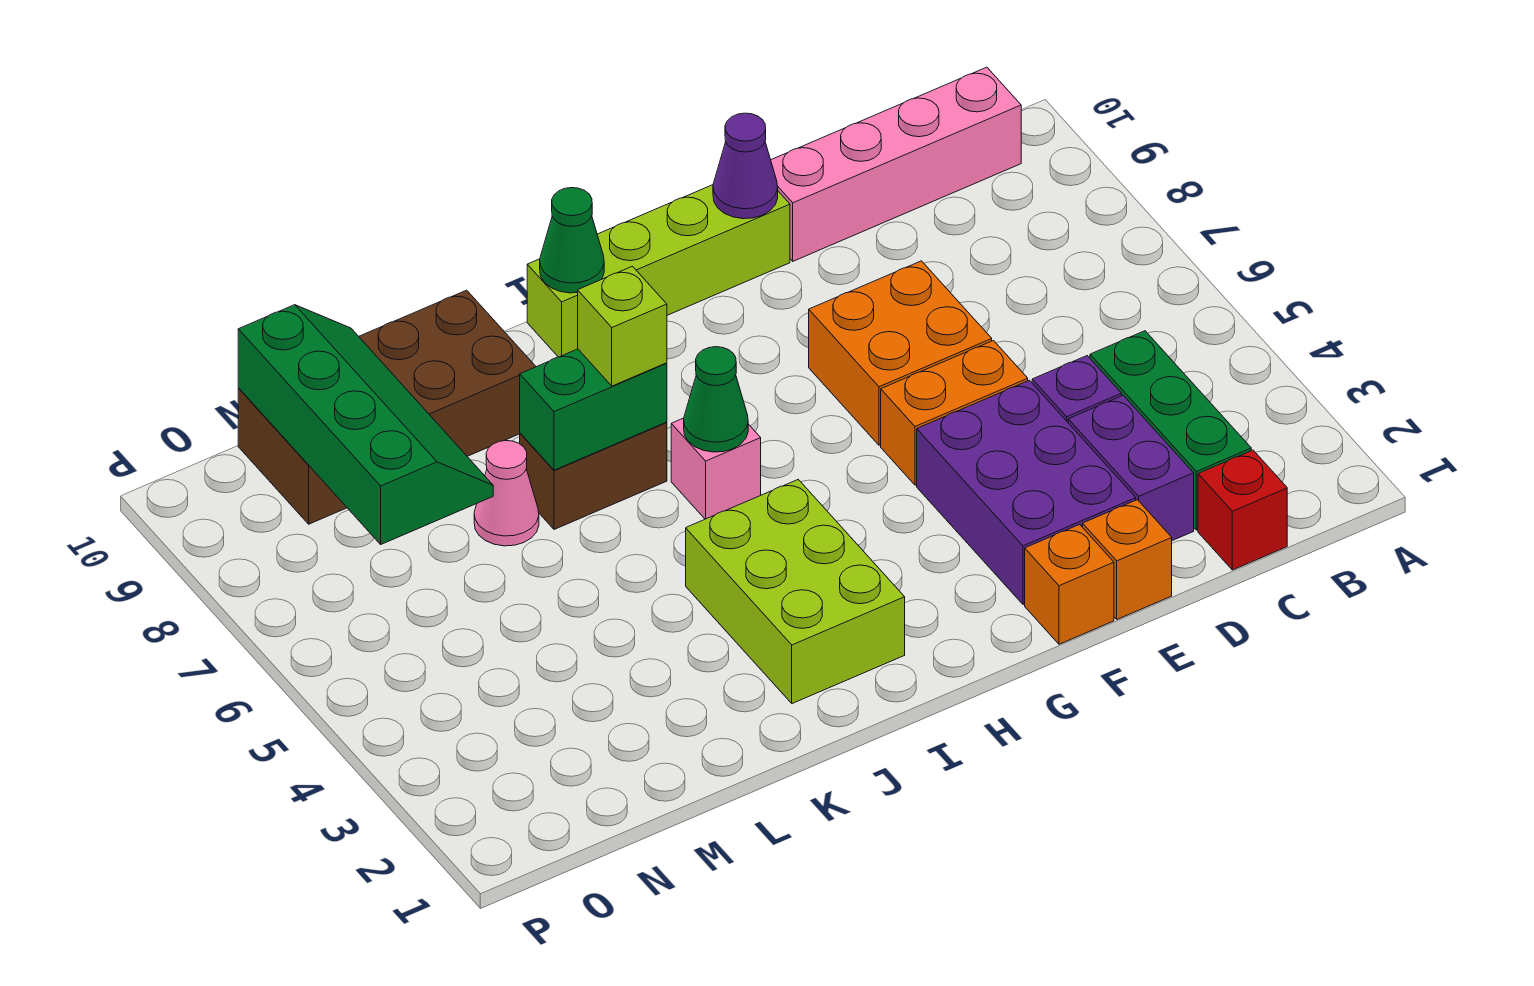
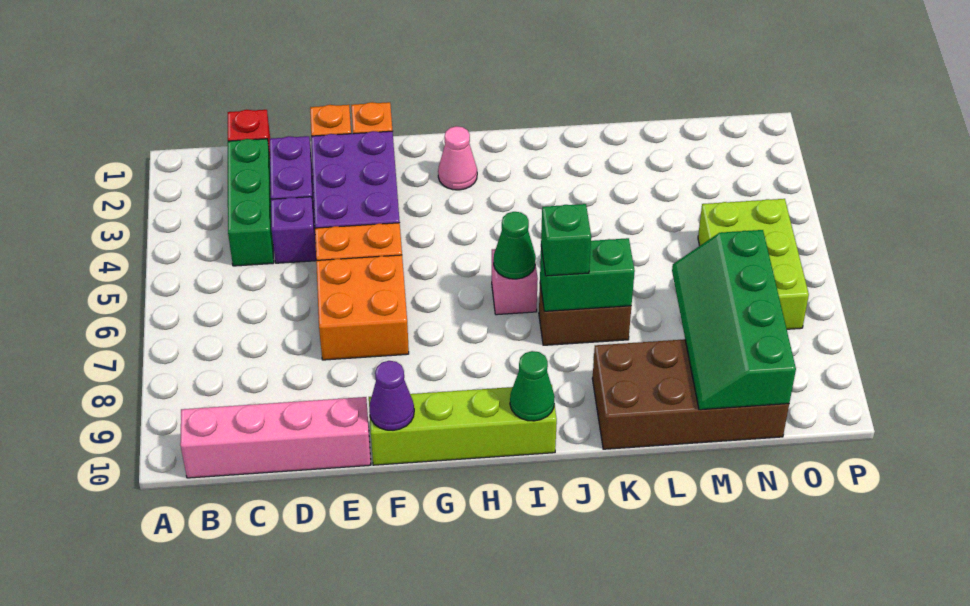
lime 2x3 brick [686,480,905,704] -> lime 2x3 brick moved to [698,199,809,329]
lime 1x1 brick [578,266,667,386] -> green 1x1 brick [541,204,591,276]
pink 1x1 cone [474,441,539,546] -> pink 1x1 cone moved to [438,126,477,190]

